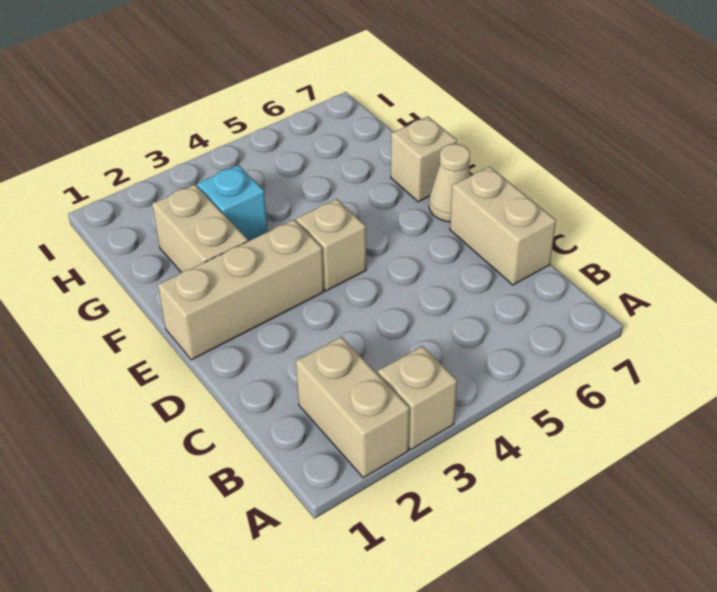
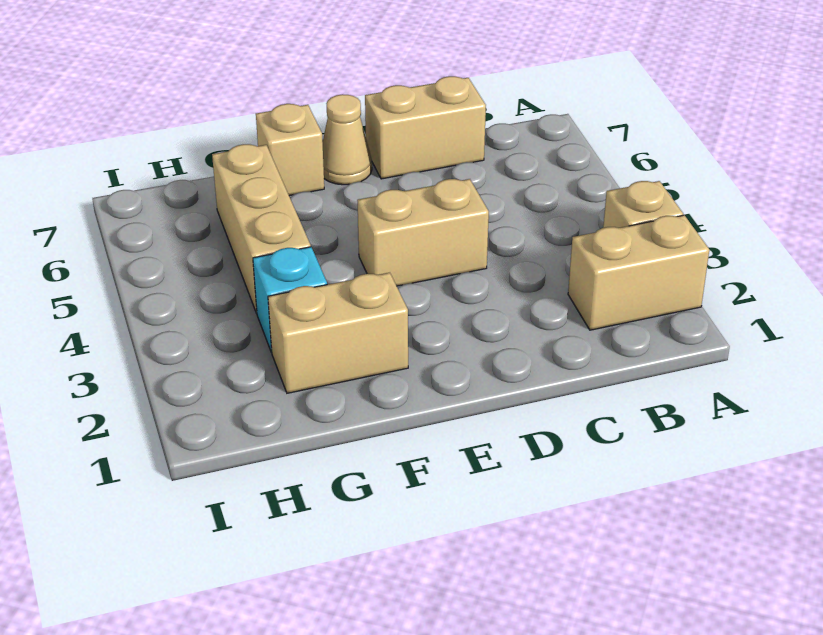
tan 1x3 brick [158,220,324,360] -> tan 1x3 brick moved to [212,144,311,313]
tan 1x1 brick [296,199,366,291] -> tan 1x2 brick [357,179,489,286]

